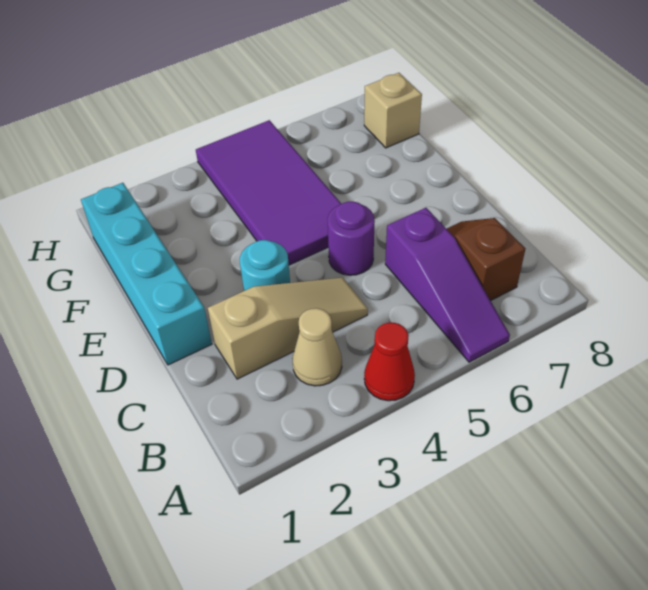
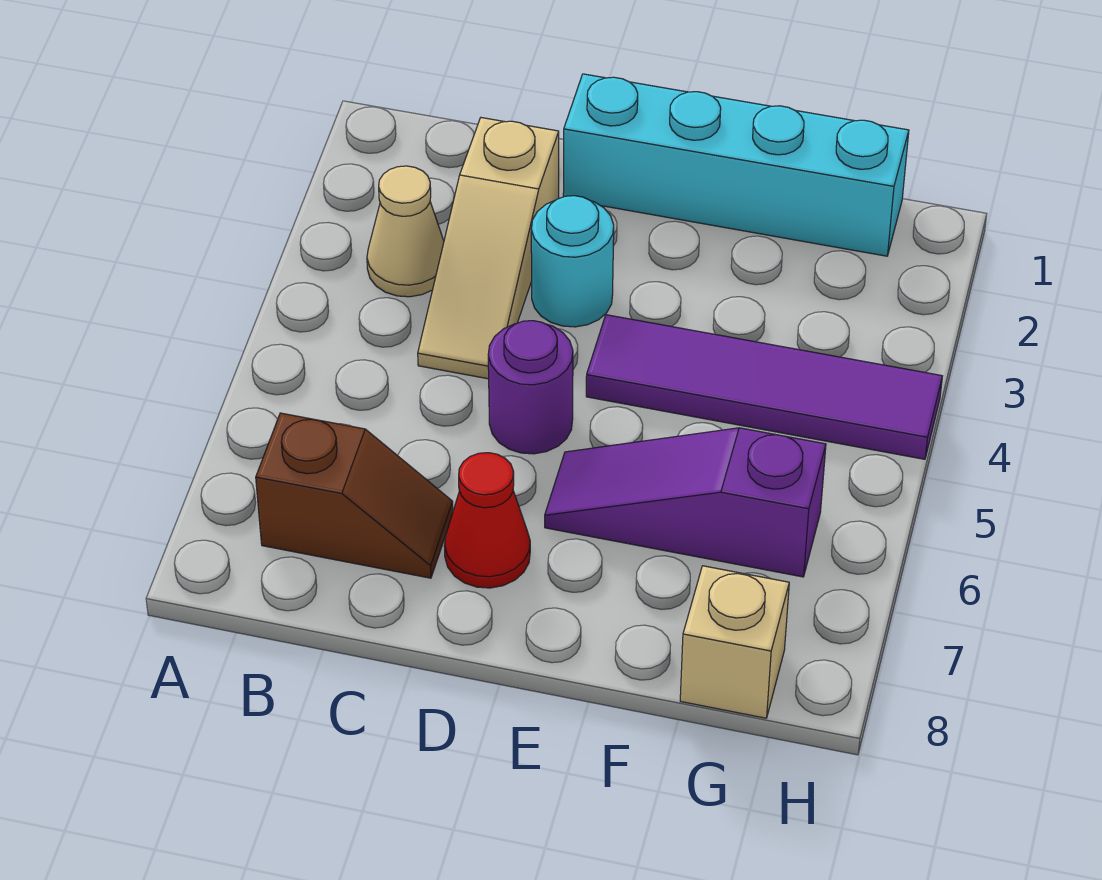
red 1x1 cone [364,323,415,401] -> red 1x1 cone moved to [444,453,530,588]
purple 1x3 slope [385,208,510,362] -> purple 1x3 slope moved to [545,428,826,577]
purple 2x4 tile [196,120,341,265] -> purple 1x4 tile [586,315,942,459]

